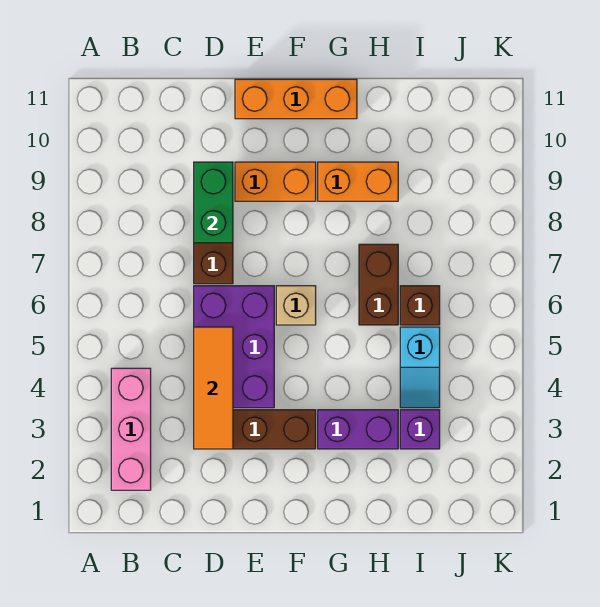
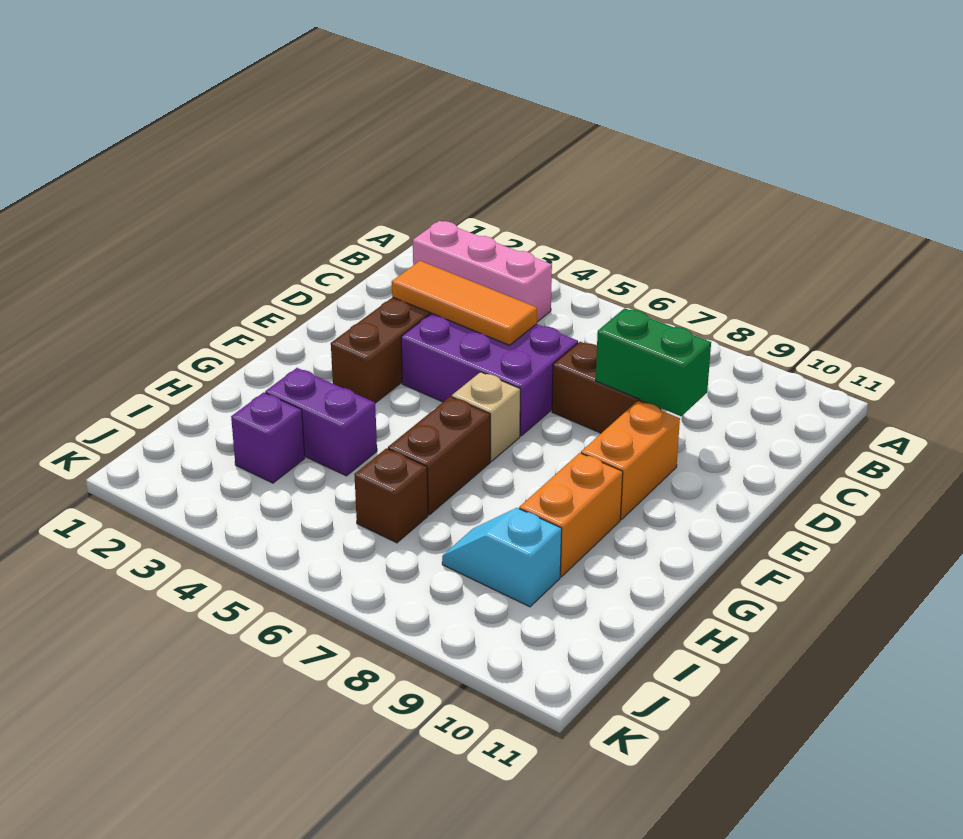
orange 1x3 brick [235,79,357,119] -> none
purple 1x2 brick [318,410,398,449] -> purple 1x2 brick turned to [265,368,377,476]
brown 1x2 brick [359,244,398,325] -> brown 1x2 brick turned to [388,397,490,515]
cyan 1x2 slope [400,327,440,408] -> cyan 1x2 slope moved to [442,508,562,607]

